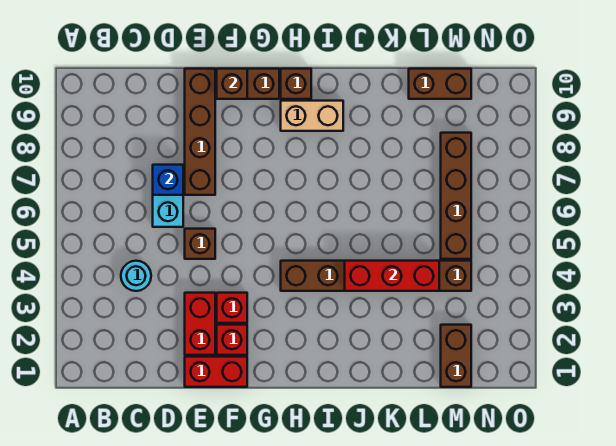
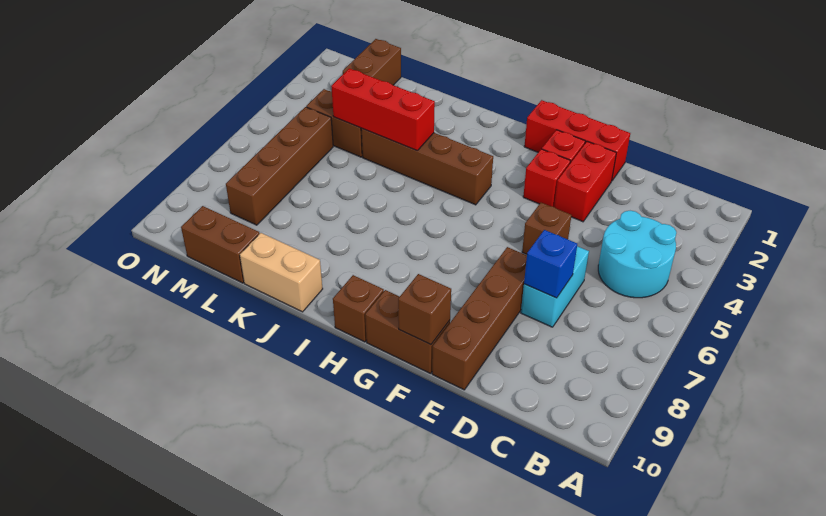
cyan 1x1 round brick [121,261,151,291] -> cyan 2x2 round brick [598,211,676,298]
red 1x2 brick [185,357,247,387] -> red 1x3 brick [524,100,630,180]
tan 1x2 brick [281,101,343,131] -> tan 1x2 brick moved to [240,233,323,312]

